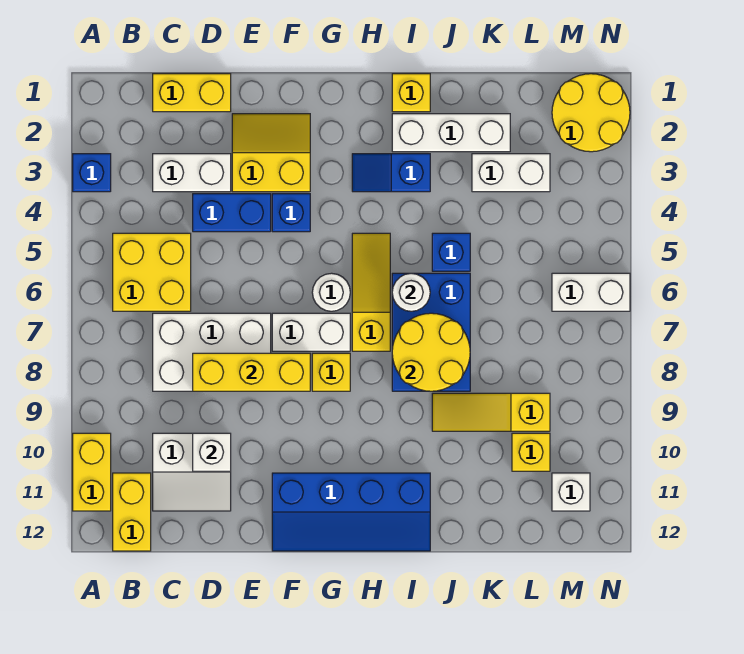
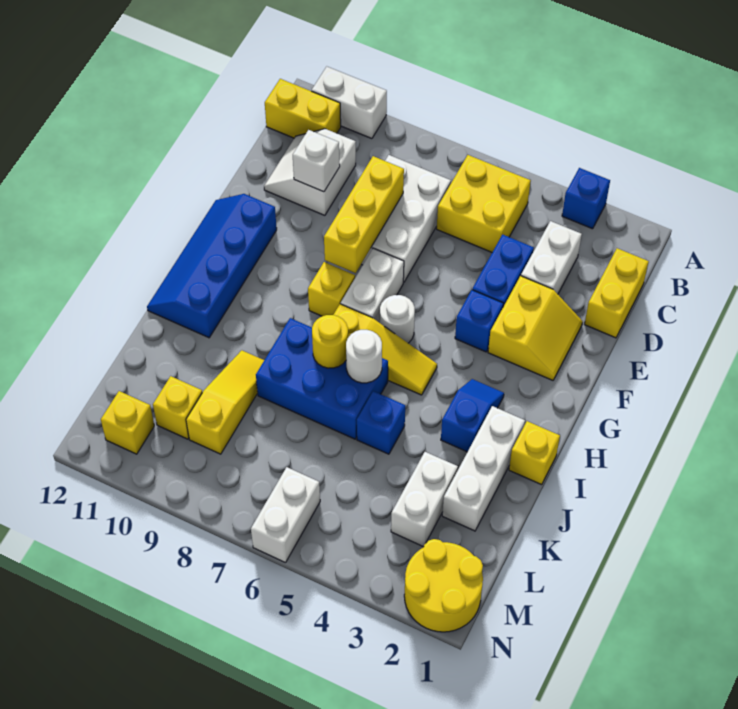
yellow 1x2 brick [73,433,111,511] -> white 1x2 brick [312,67,387,139]
yellow 2x2 round brick [392,313,470,391] -> yellow 1x1 round brick [312,315,348,368]
white 1x1 brick [552,473,590,511] -> yellow 1x1 brick [101,391,154,454]

